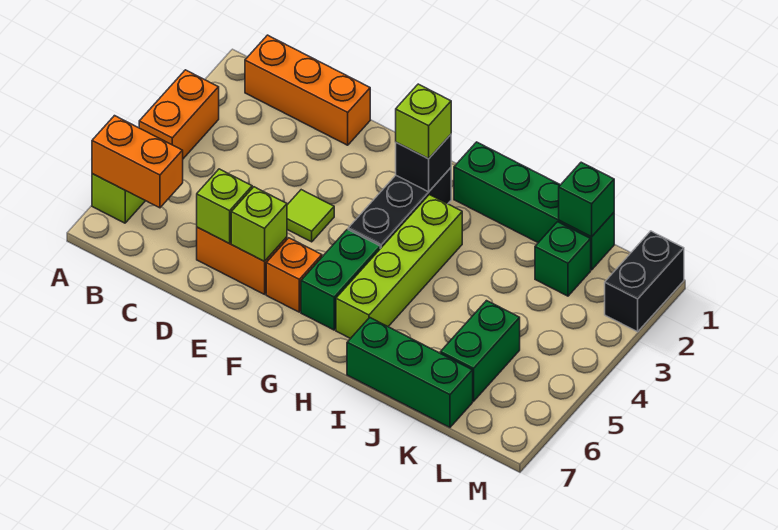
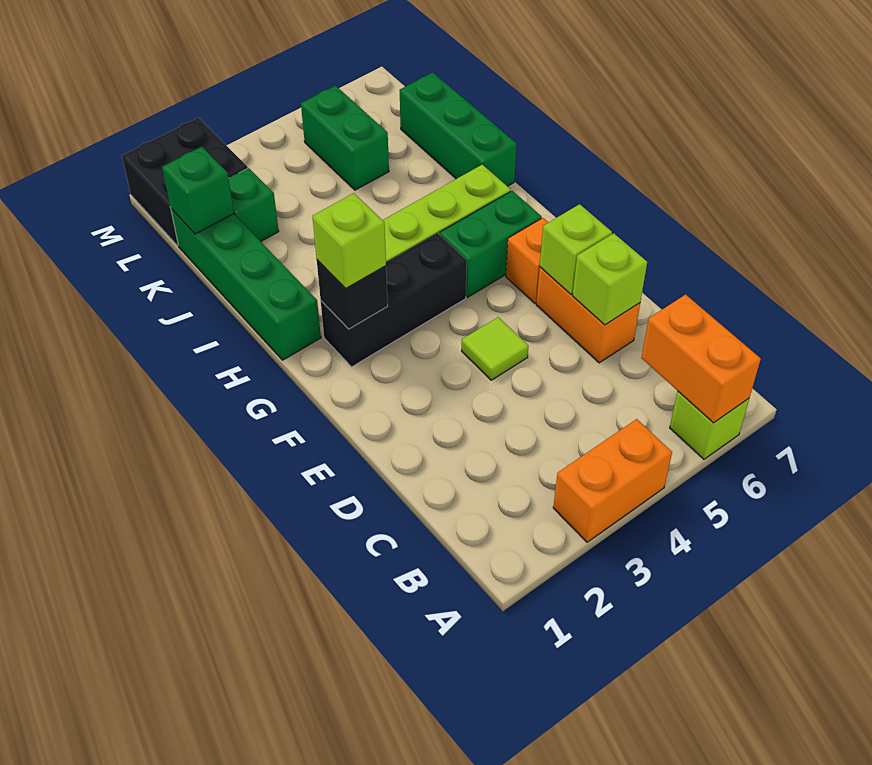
orange 1x3 brick [245,35,370,145] -> none
green 1x2 brick [440,301,520,401] -> green 1x2 brick turned to [301,86,389,190]
black 1x2 brick [605,231,684,332] -> black 2x2 brick [122,118,248,246]

